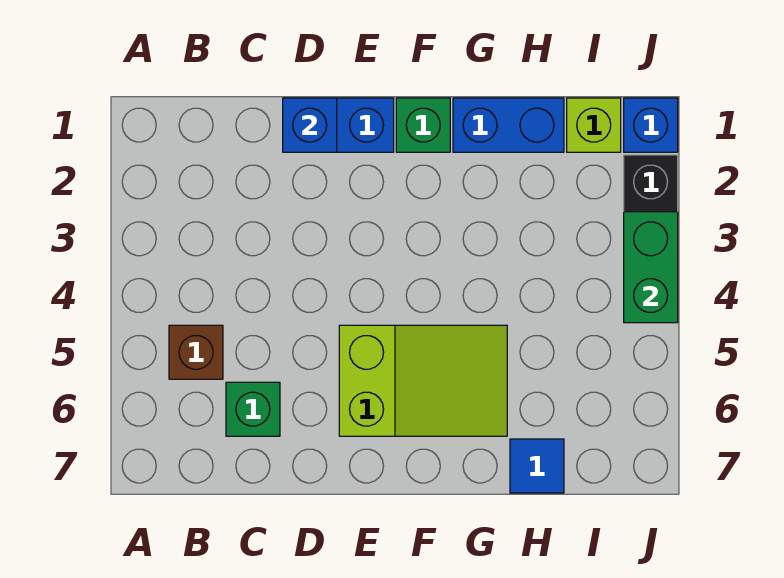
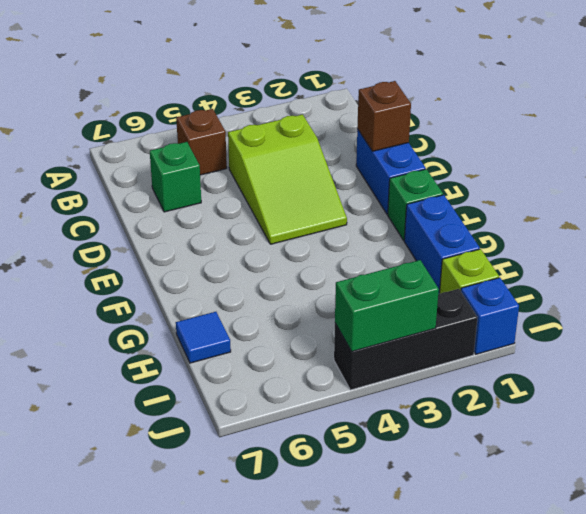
blue 1x1 brick [283,98,337,152] -> brown 1x1 brick [357,81,411,151]
lime 2x3 slope [339,325,507,436] -> lime 2x3 slope moved to [228,115,347,244]

